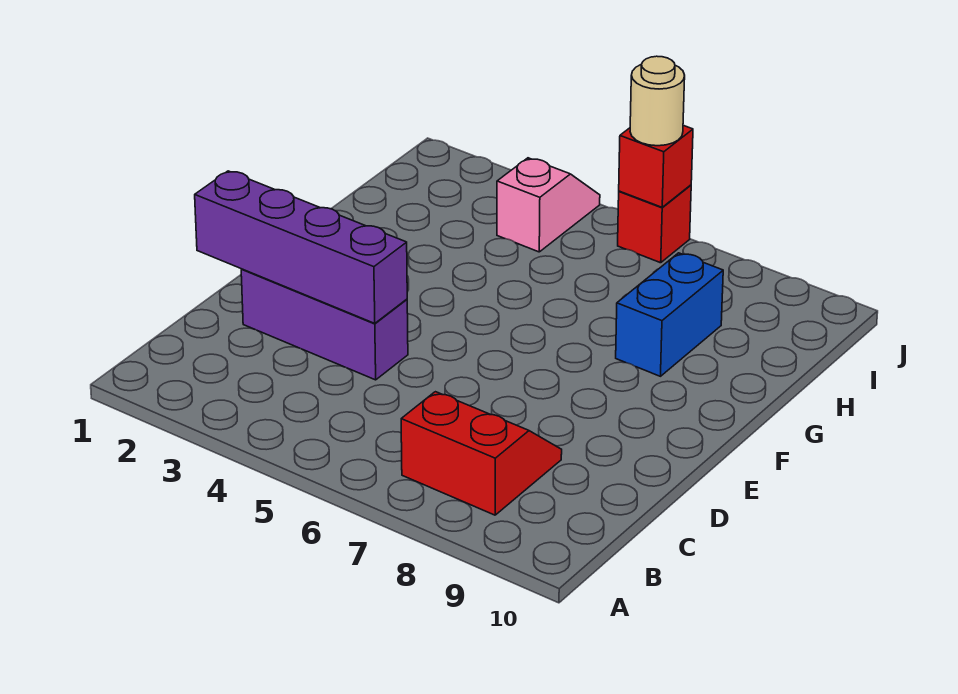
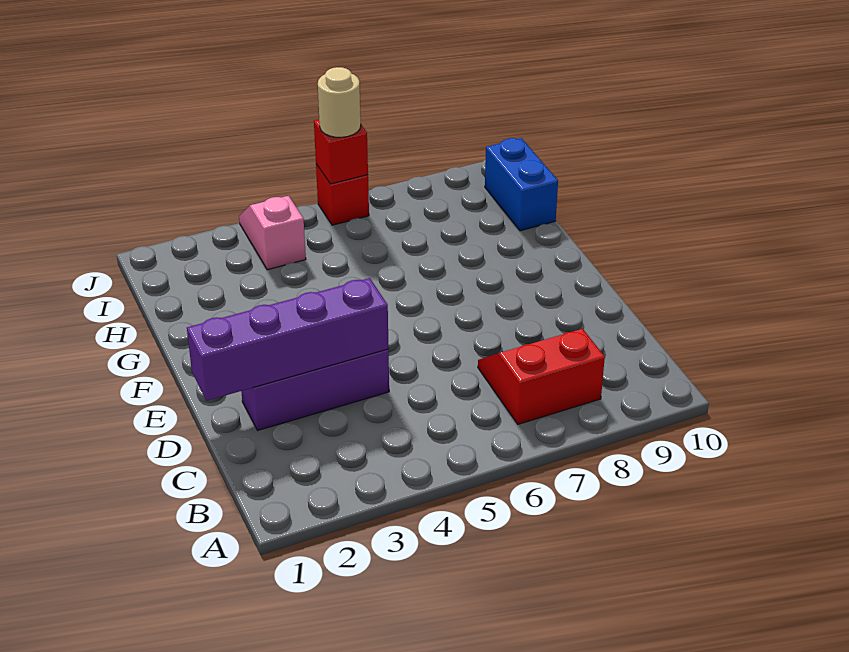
blue 1x2 brick [616,253,723,376] -> blue 1x2 brick moved to [485,138,558,231]

